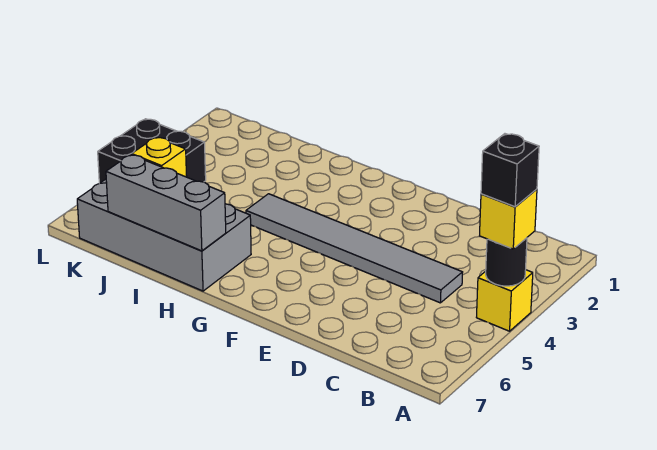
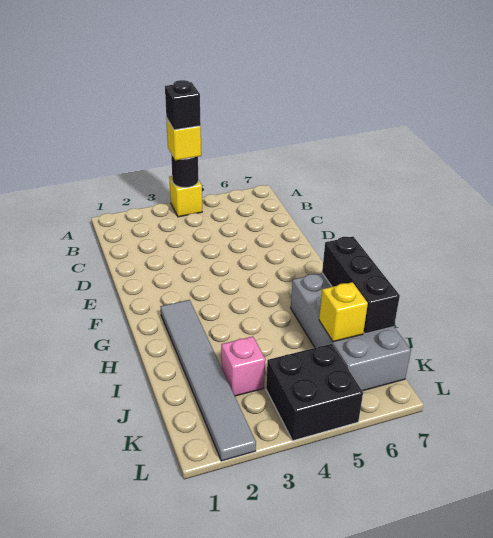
grey 1x6 tile [246,194,463,303] -> grey 1x6 tile moved to [160,300,256,461]
grey 1x3 brick [106,155,226,251] -> black 1x3 brick [322,236,400,334]
none -> pink 1x1 brick [221,337,265,396]

